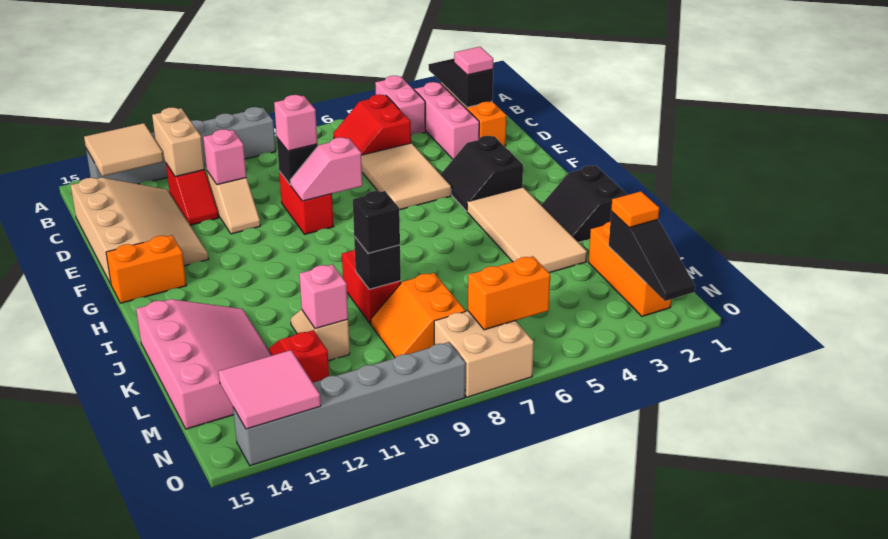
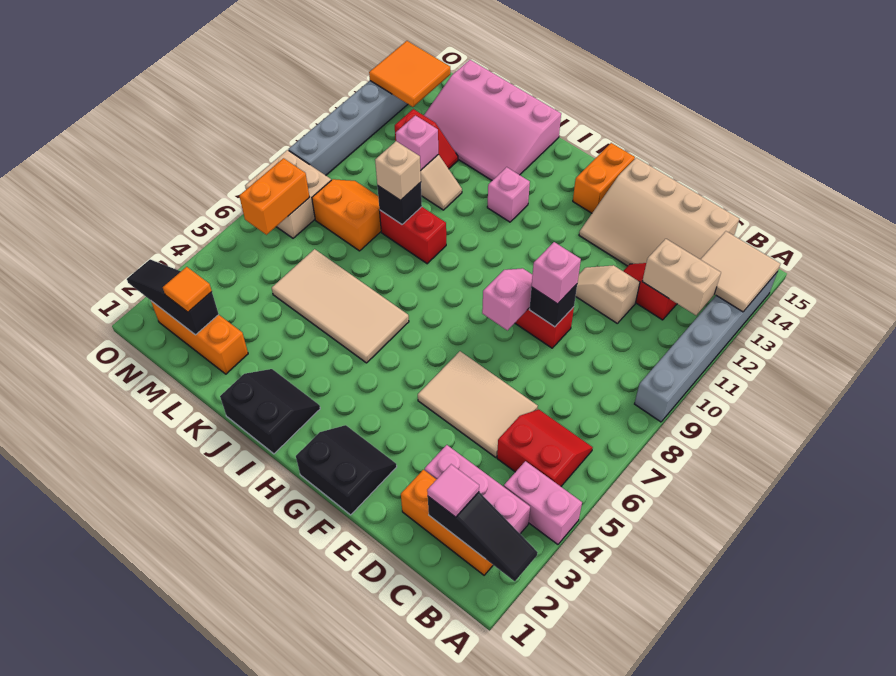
pink 1x1 brick [203,129,246,185] -> pink 1x1 brick moved to [487,167,530,222]
black 2x2 slope [441,136,523,211] -> black 2x2 slope moved to [296,425,397,515]
tan 2x4 tile [467,187,587,273] -> tan 2x4 tile moved to [272,249,409,363]
black 1x1 brick [353,191,400,253] -> tan 1x1 brick [375,141,421,200]
pink 2x2 tile [219,350,321,429] -> orange 2x2 tile [369,41,450,107]

